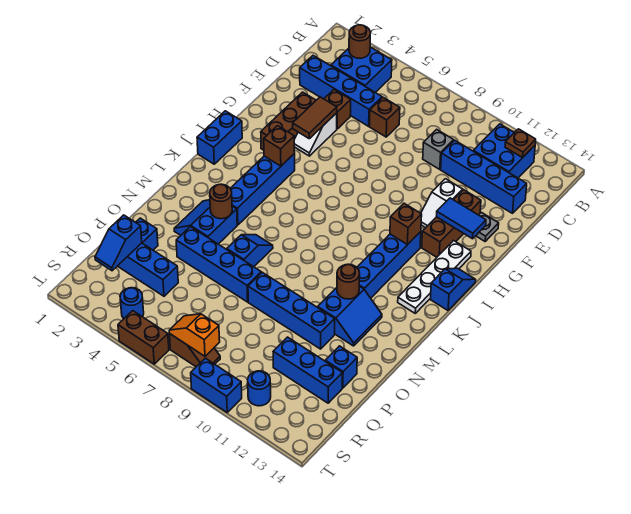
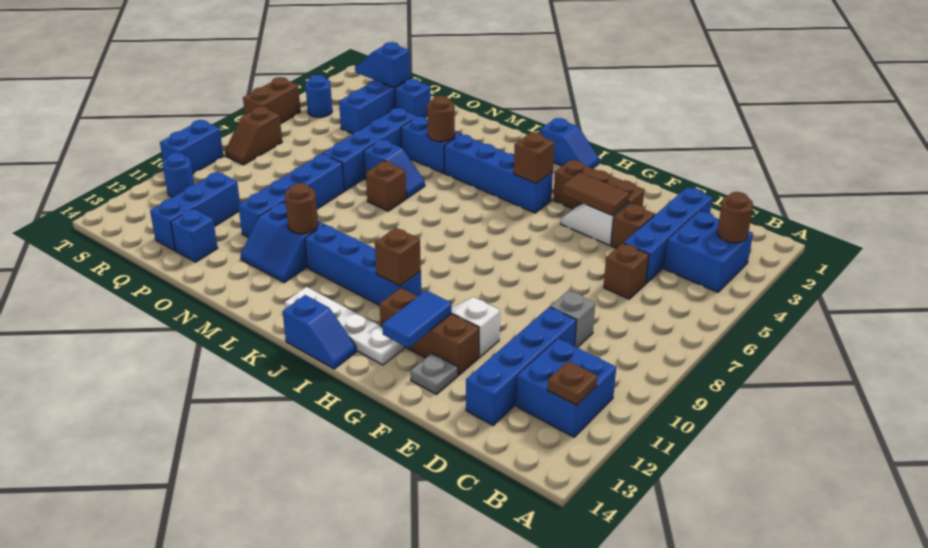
blue 1x2 brick [197,111,242,164] -> blue 1x2 slope [541,118,599,169]
none -> brown 1x1 brick [366,161,406,211]
orange 1x2 slope [169,314,220,356] -> none

